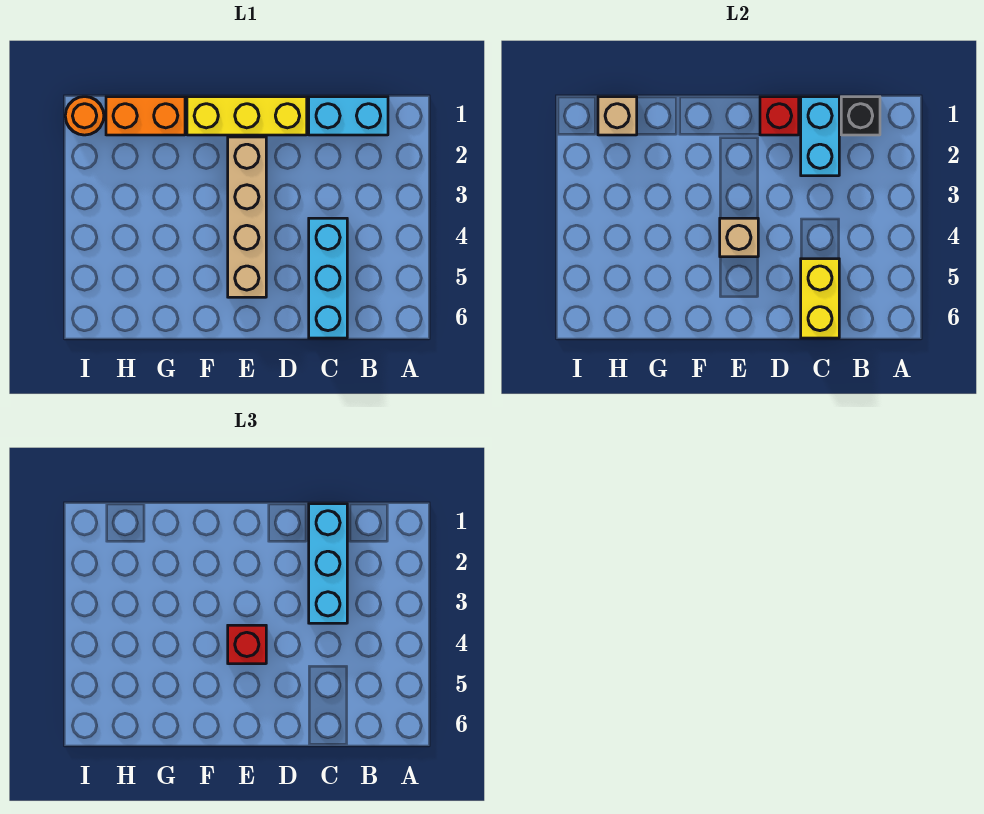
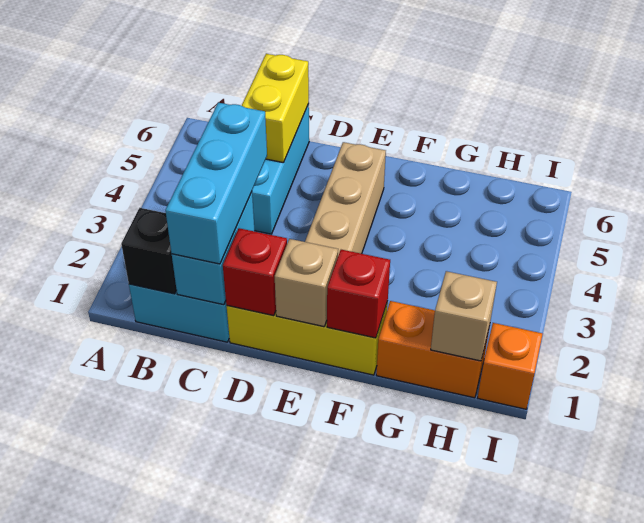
tan 1x1 brick [720,218,758,257] -> tan 1x1 brick moved to [275,239,338,327]
red 1x1 brick [228,625,266,664] -> red 1x1 brick moved to [327,250,390,338]
orange 1x1 round brick [65,97,104,135] -> orange 1x1 brick [478,323,543,409]

